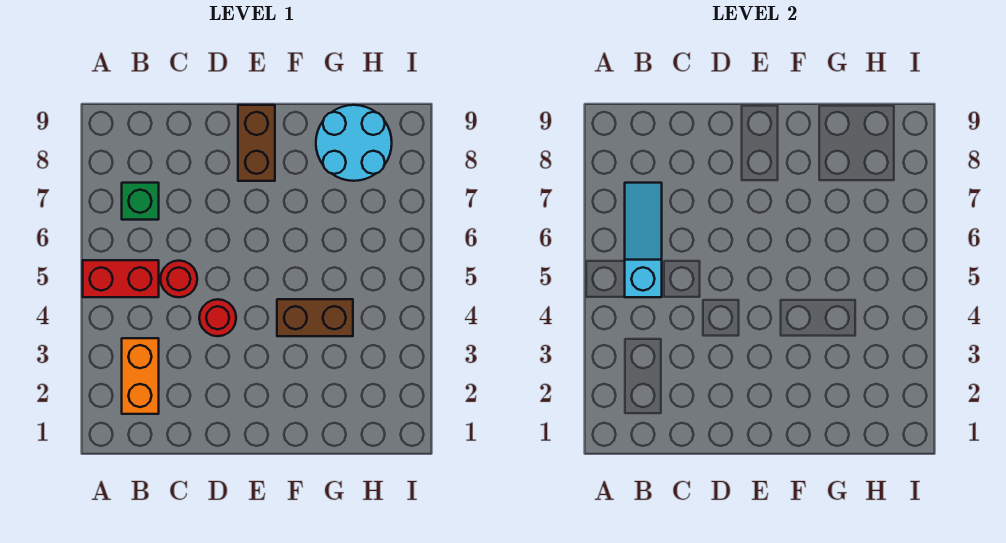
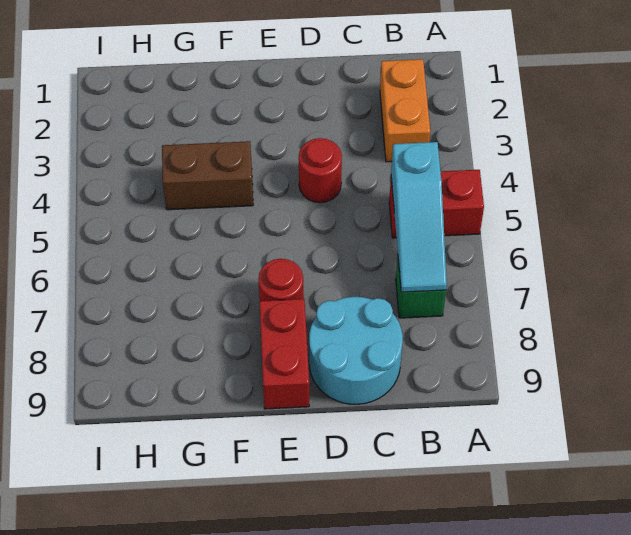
red 1x1 round brick [160,261,197,297] -> red 1x1 round brick moved to [258,259,304,301]
brown 1x2 brick [238,105,275,181] -> red 1x2 brick [259,299,309,409]
cyan 2x2 round brick [316,105,392,181] -> cyan 2x2 round brick moved to [309,297,403,404]

